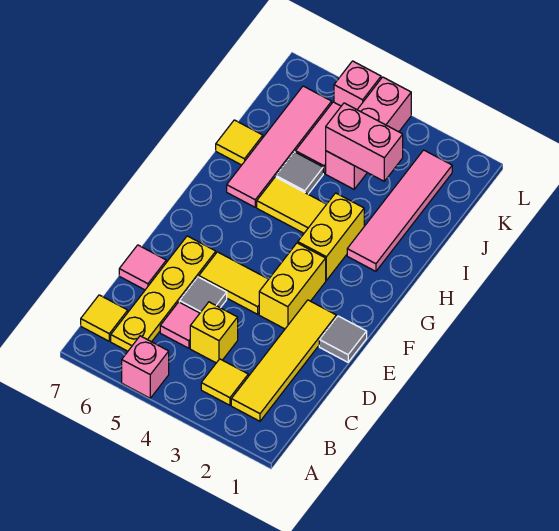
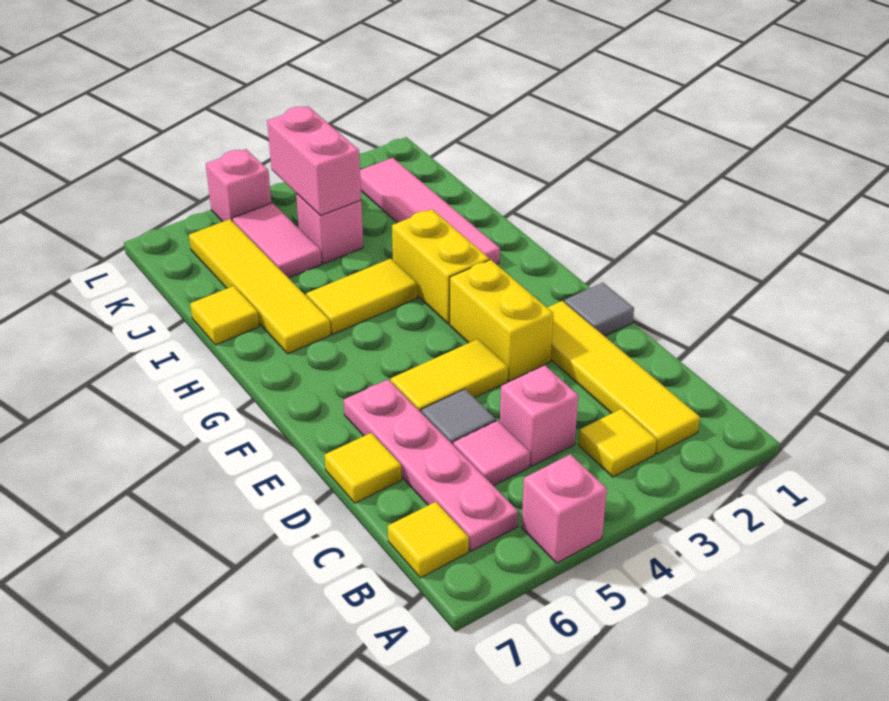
yellow 1x4 plate [111,236,216,351] -> pink 1x4 plate [344,380,518,551]
yellow 1x1 brick [190,302,238,363] -> pink 1x1 brick [500,365,578,466]
pink 1x1 tile [119,245,166,290] -> yellow 1x1 tile [325,433,402,503]
pink 1x4 tile [227,86,332,207] -> yellow 1x4 tile [189,219,331,354]
grey 1x1 tile [276,152,323,194] -> none
pink 1x2 brick [326,103,403,181] -> pink 1x2 brick turned to [267,106,361,216]
pink 1x3 brick [326,77,411,189] -> pink 1x1 brick [296,194,363,264]

